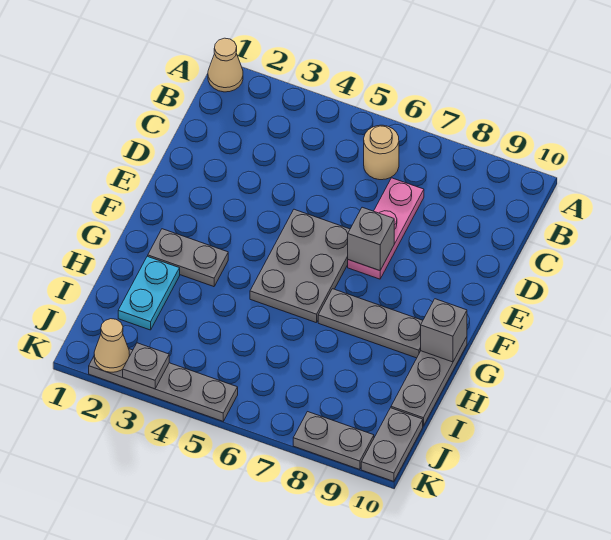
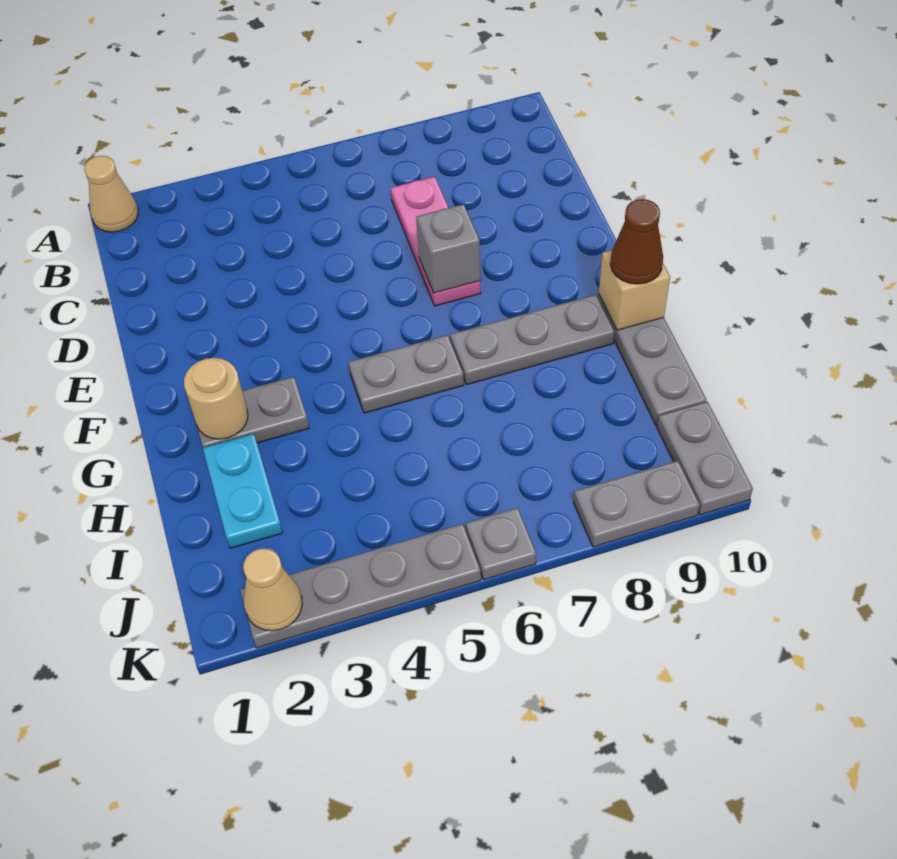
tan 1x1 round brick [364,125,399,180] -> tan 1x1 round brick moved to [184,358,248,439]
grey 2x3 plate [250,209,350,323] -> grey 1x2 plate [348,335,464,413]
grey 1x1 brick [421,299,467,362] -> tan 1x1 brick [599,250,670,330]
none -> brown 1x1 cone [610,199,663,284]
grey 1x1 plate [123,343,169,389] -> grey 1x1 plate moved to [466,508,536,580]

